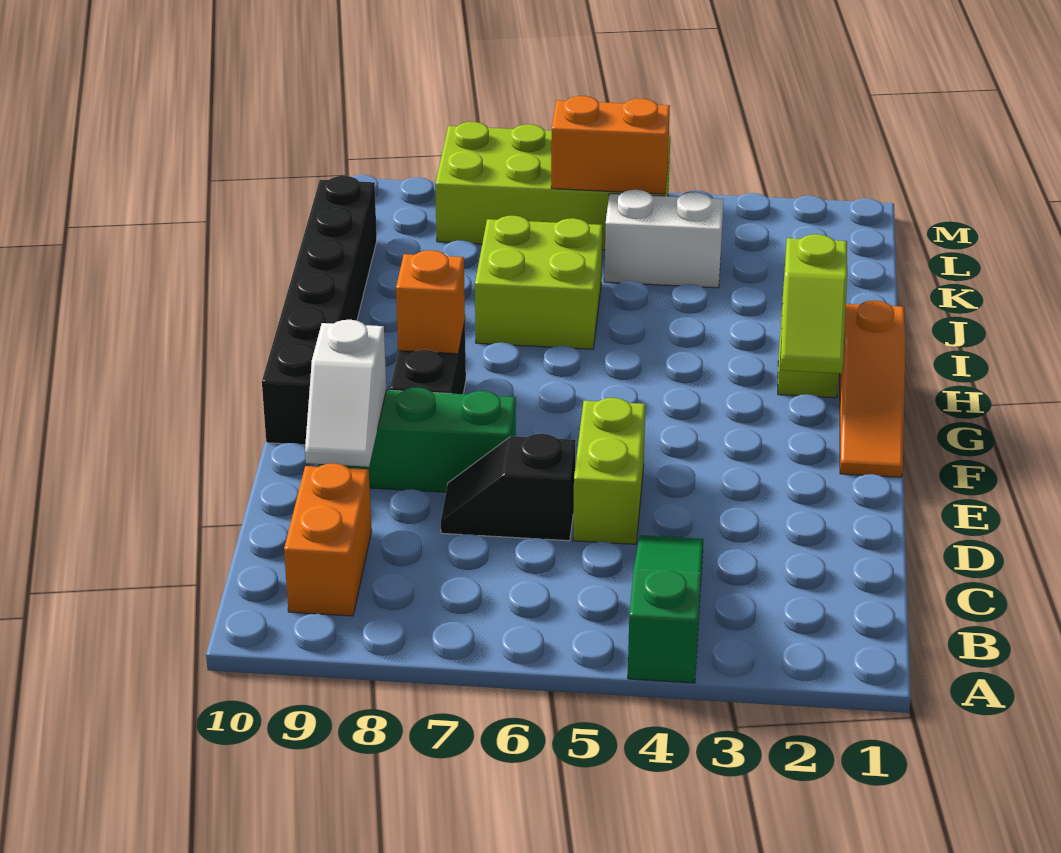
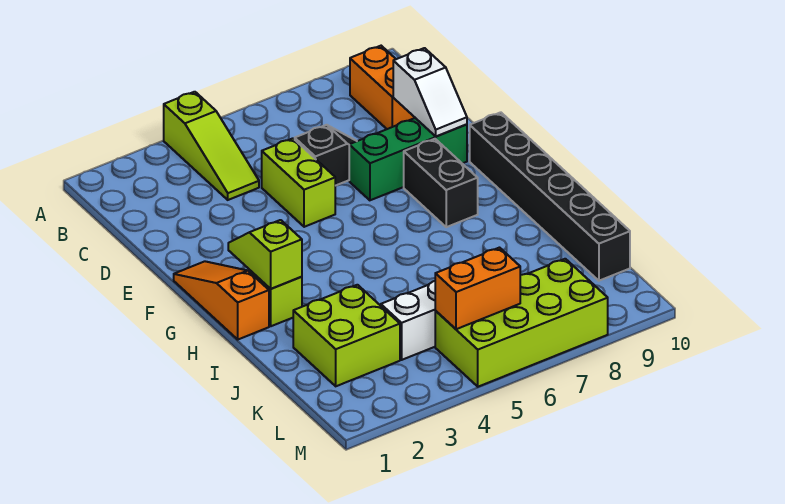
green 1x3 slope [628,535,703,683] -> lime 1x3 slope [164,92,259,200]
white 1x2 slope [305,320,386,467] -> white 1x2 slope turned to [393,48,467,136]
orange 1x1 brick [396,250,465,354] -> none
lime 2x2 brick [475,216,602,349] -> lime 2x2 brick moved to [293,285,400,386]

